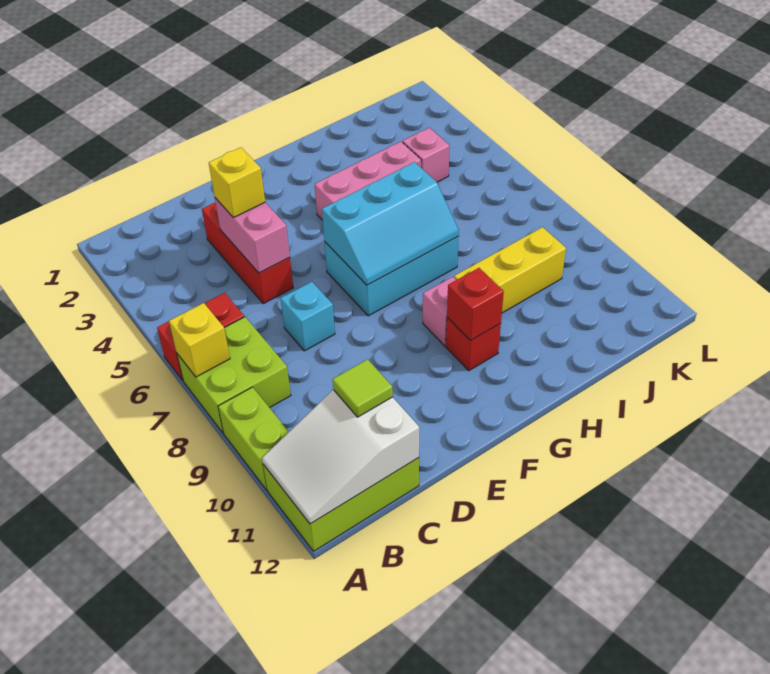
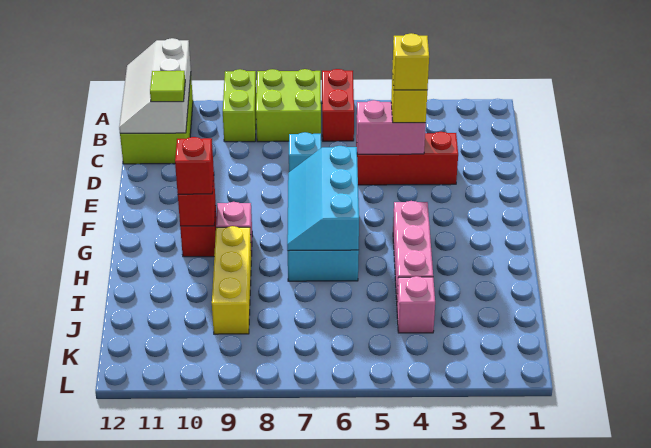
yellow 1x1 brick [169,303,230,377] -> yellow 1x1 brick moved to [393,33,429,90]
lime 1x2 brick [218,387,289,490] -> lime 1x2 brick turned to [223,69,257,142]
white 2x3 slope [262,390,419,524] -> white 2x3 slope turned to [119,38,191,133]
none -> red 1x1 brick [175,137,214,194]

